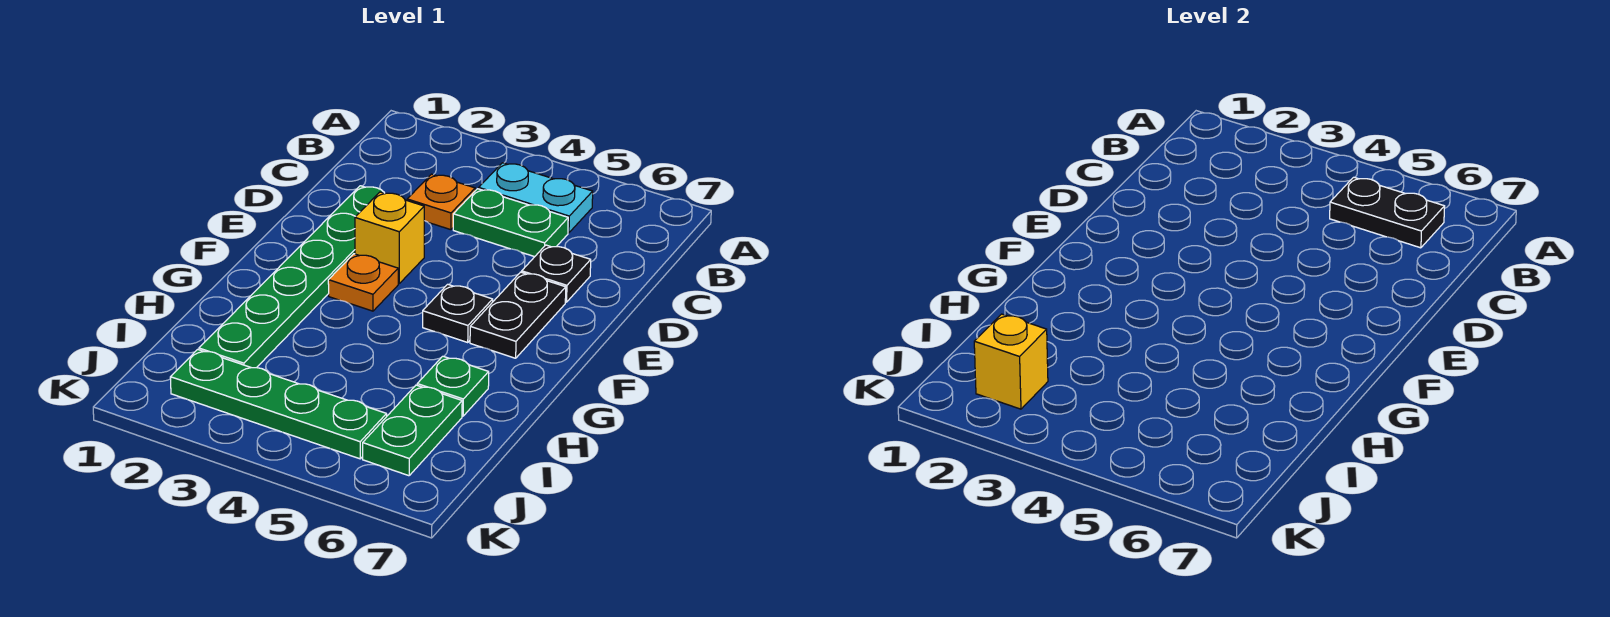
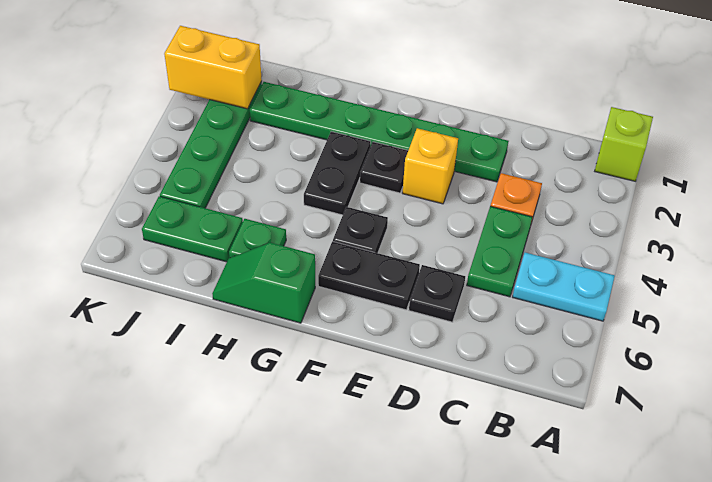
none -> lime 1x1 brick [595,107,653,181]
cyan 1x2 plate [479,163,593,233] -> cyan 1x2 plate turned to [513,253,615,321]
black 1x2 plate [1330,177,1445,248] -> black 1x2 plate moved to [304,131,371,215]
orange 1x1 plate [328,254,398,311] -> black 1x1 plate [360,142,408,193]
none -> green 1x2 slope [212,243,315,323]
yellow 1x1 brick [974,314,1048,409] -> yellow 1x2 brick [164,26,262,109]

